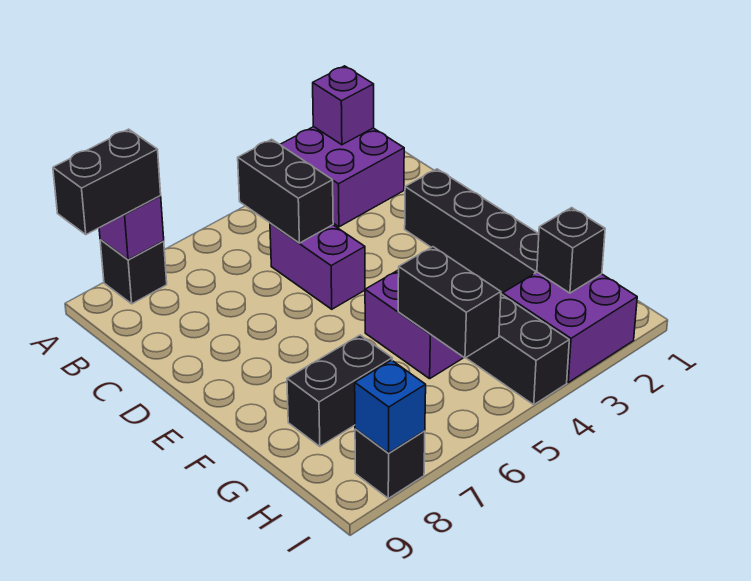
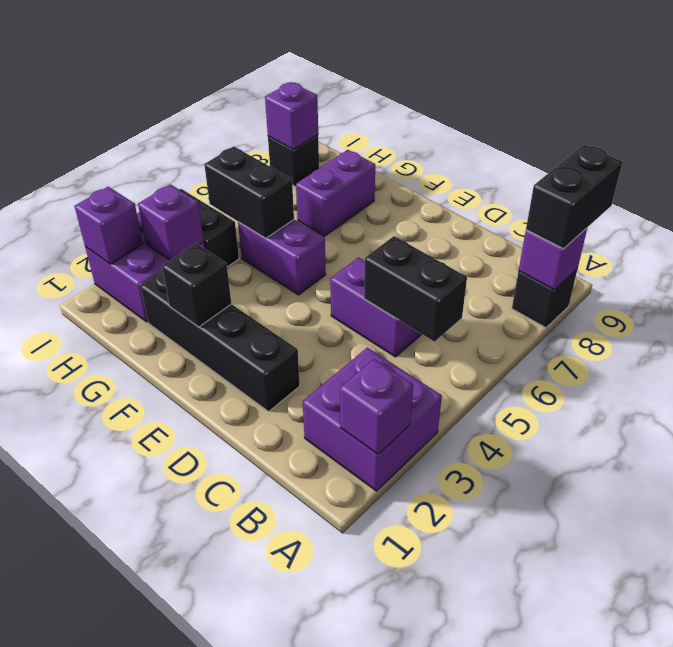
black 1x2 brick [287,335,392,446] -> purple 1x2 brick [296,150,375,236]
black 1x1 brick [537,208,605,293] -> black 1x1 brick moved to [162,244,231,327]
none -> purple 1x1 brick [138,184,204,260]
none -> purple 1x1 brick [74,187,143,264]
blue 1x1 brick [355,360,426,453] -> purple 1x1 brick [265,82,318,149]

